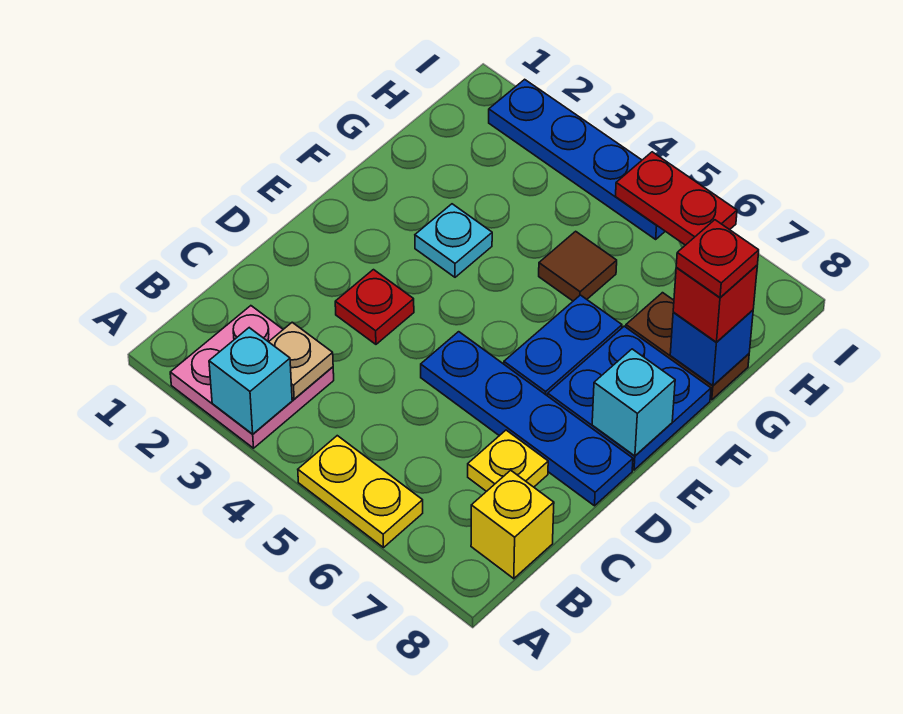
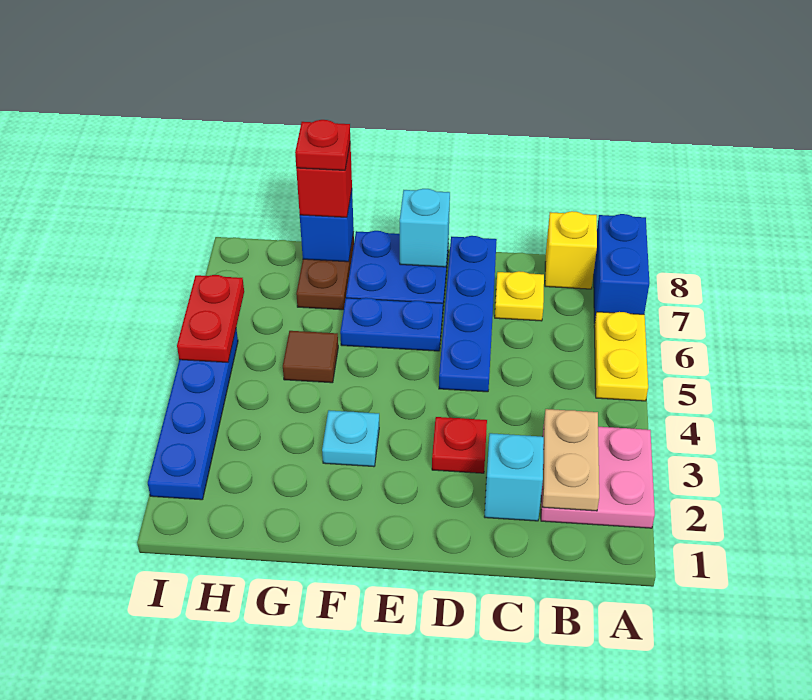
cyan 1x1 brick [209,328,292,434] -> cyan 1x1 brick moved to [484,433,544,521]
none -> blue 1x2 brick [594,214,649,323]
tan 1x1 plate [269,322,333,399] -> tan 1x2 plate [543,409,599,511]

